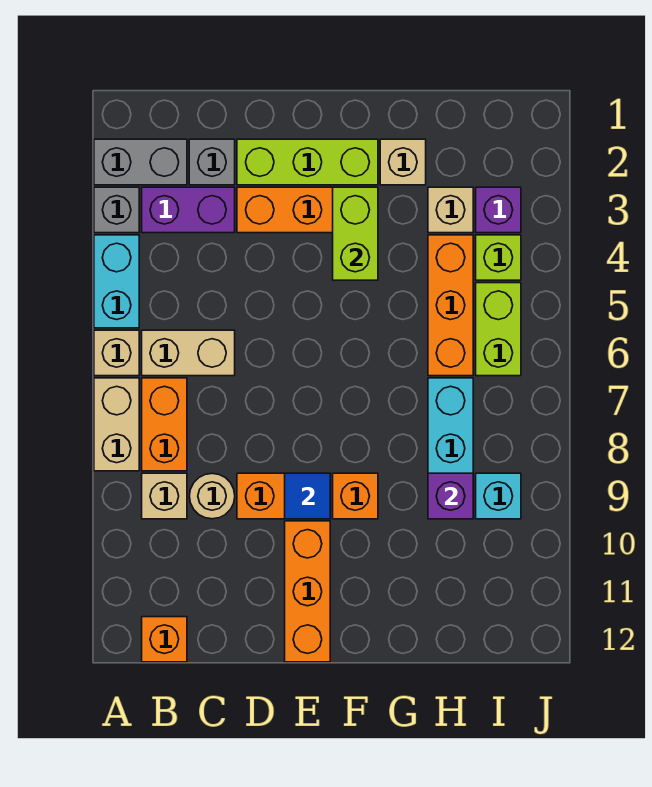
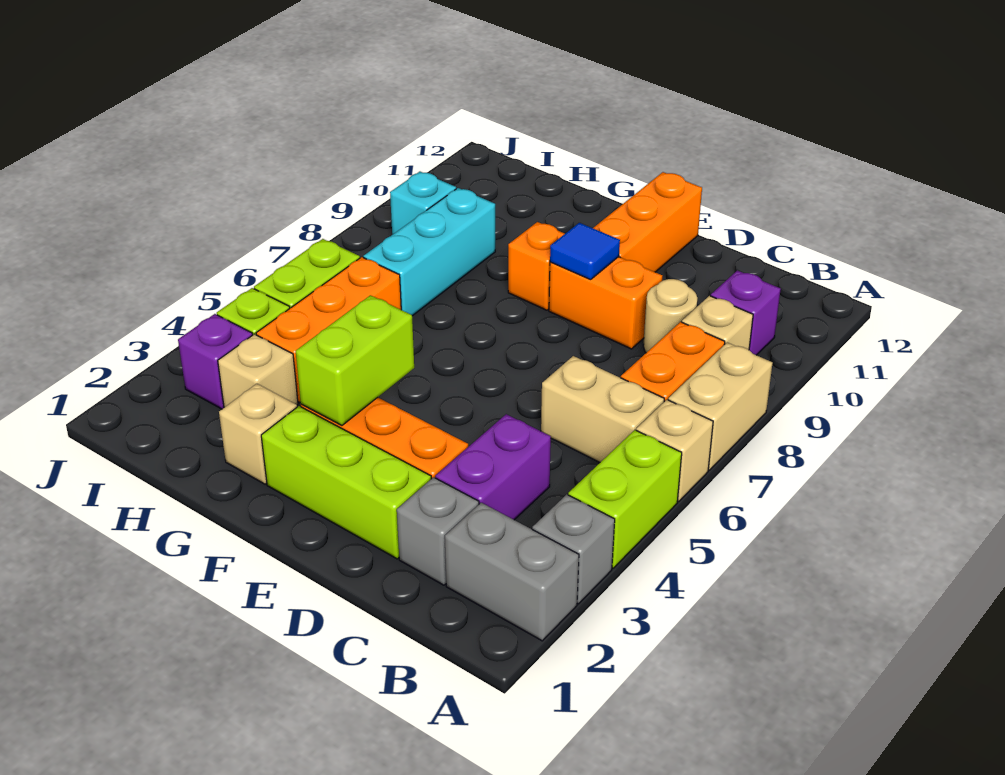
cyan 1x2 brick [94,235,139,328] -> lime 1x2 brick [568,430,682,568]
purple 1x2 brick [142,187,235,233] -> purple 1x2 brick turned to [435,414,551,520]
orange 1x1 brick [142,617,187,662] -> none
purple 1x1 brick [428,473,473,519] -> purple 1x1 brick moved to [711,270,781,355]

